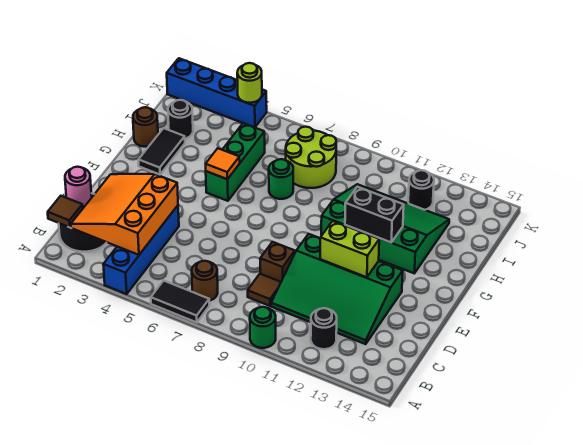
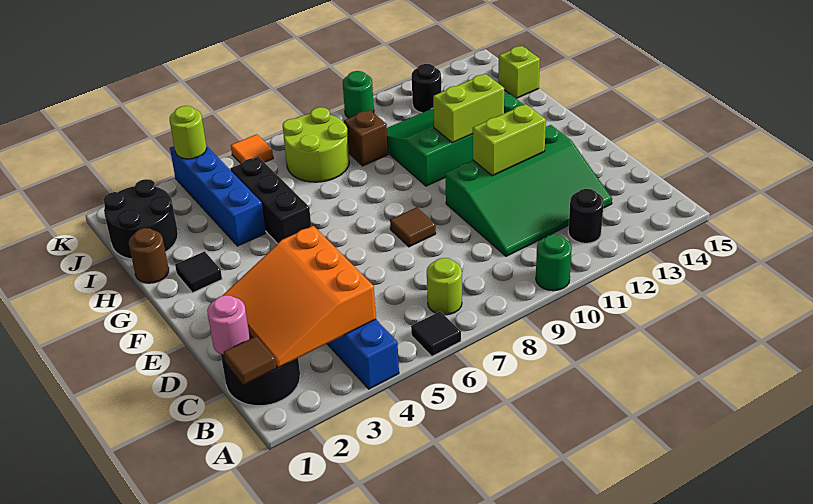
black 1x2 tile [151,281,209,323] -> black 1x1 tile [411,312,461,356]
brown 1x1 round brick [192,261,218,301] -> lime 1x1 round brick [427,258,462,315]
brown 1x1 tile [248,274,281,306] -> brown 1x1 tile moved to [390,207,436,247]
brown 1x1 brick [260,242,295,282] -> brown 1x1 brick moved to [344,110,388,166]
black 1x2 tile [139,128,185,174] -> black 1x1 tile [175,251,222,293]
green 1x3 brick [206,123,265,201] -> black 1x3 brick [231,157,311,244]
orange 1x1 tile [206,148,240,179] -> orange 1x1 tile moved to [231,134,273,164]
black 1x2 brick [345,187,404,242] -> lime 1x2 brick [433,74,504,143]
green 1x1 round brick [269,159,293,199] -> green 1x1 round brick moved to [343,71,374,118]
black 1x1 round brick [168,100,193,139] -> black 2x2 round brick [103,179,178,259]
none -> lime 1x1 brick [498,46,540,98]
blue 1x4 brick [167,58,267,128] -> blue 1x4 brick turned to [170,146,266,246]

